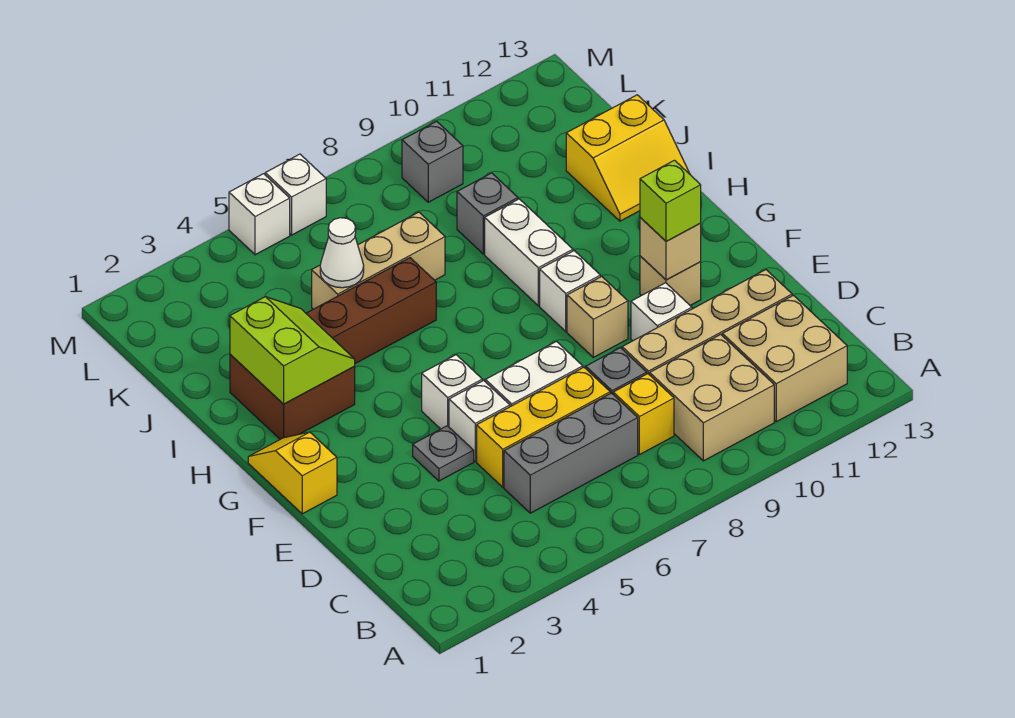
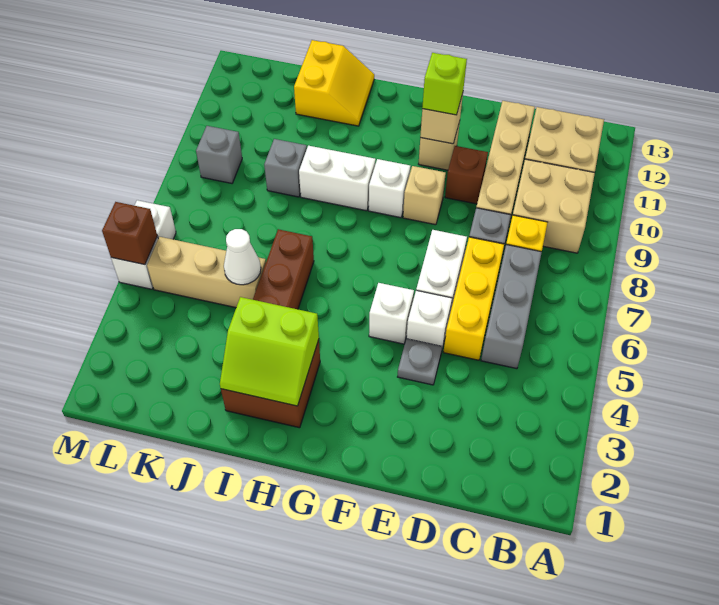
white 1x1 brick [631,283,692,341] -> brown 1x1 brick [445,146,488,204]
yellow 1x2 slope [248,432,337,514] -> none
lime 2x2 slope [230,297,355,404] -> lime 2x2 slope turned to [220,297,319,406]
tan 1x3 brick [312,212,445,309] -> tan 1x3 brick turned to [147,237,266,308]
none -> brown 1x1 brick [102,202,157,265]

